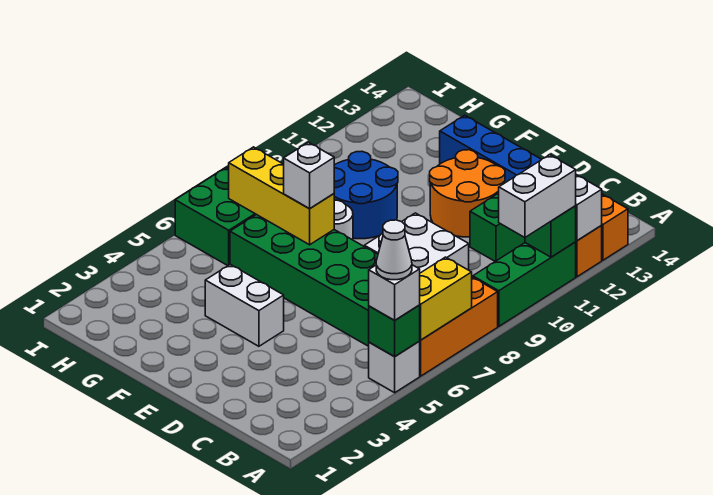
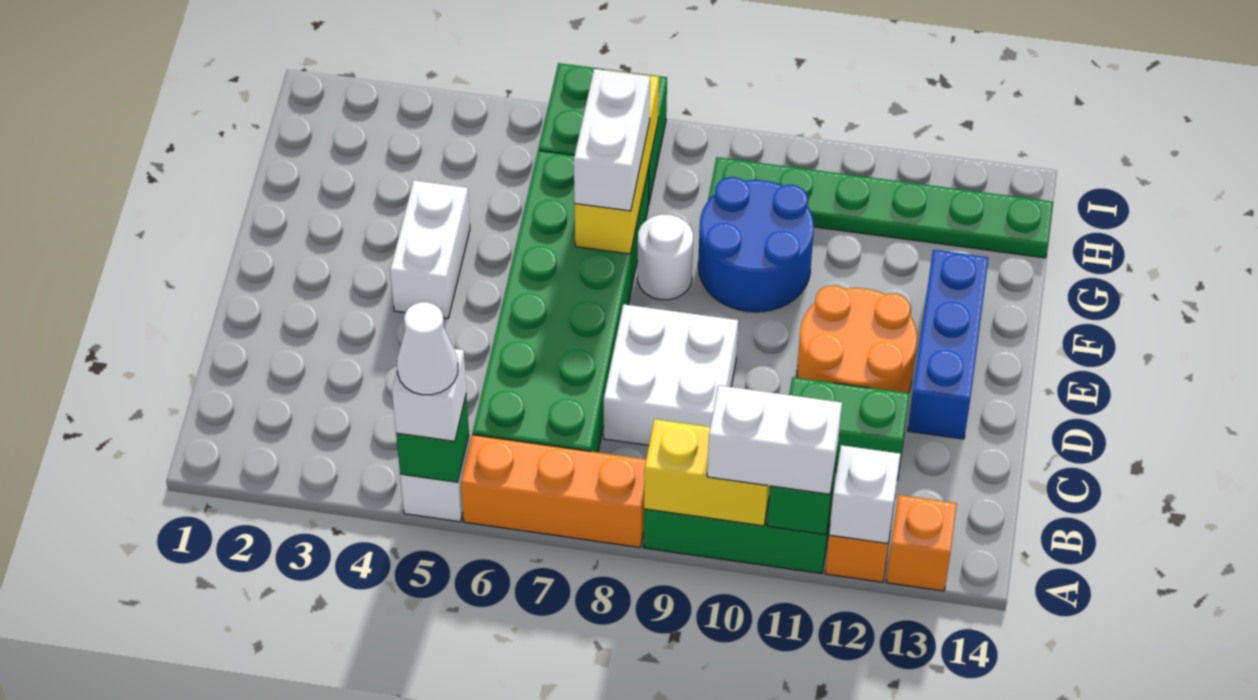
yellow 1x2 brick [420,257,472,340] -> yellow 1x2 brick moved to [644,419,770,526]
white 1x1 brick [284,142,334,209] -> white 1x2 brick [574,69,650,211]
none -> green 1x6 plate [708,157,1053,258]

